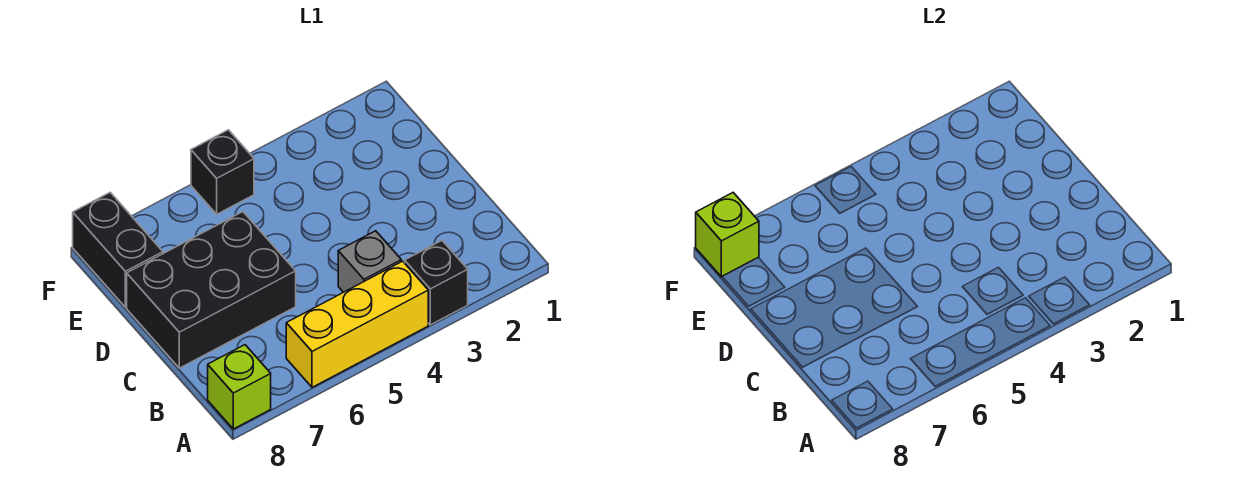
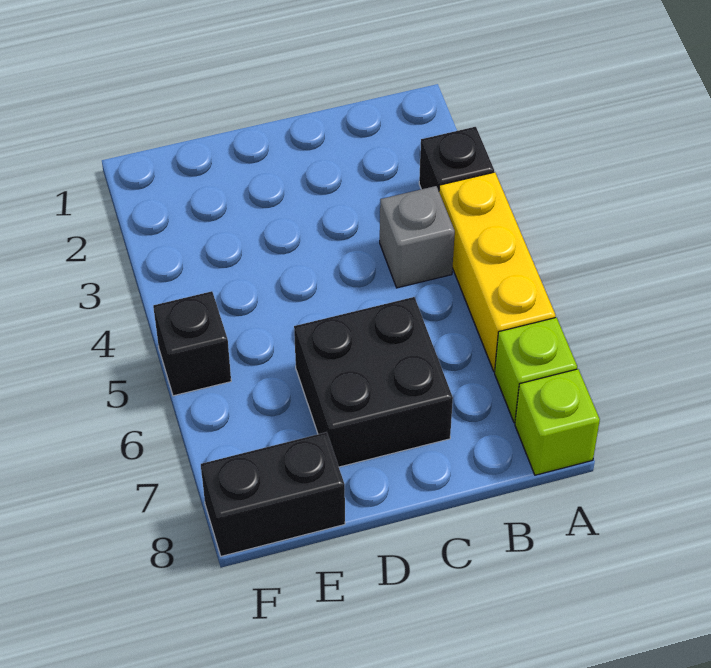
black 2x3 brick [127,212,296,368] -> black 2x2 brick [294,297,453,467]
lime 1x1 brick [696,193,759,277] -> lime 1x1 brick moved to [495,317,577,423]

